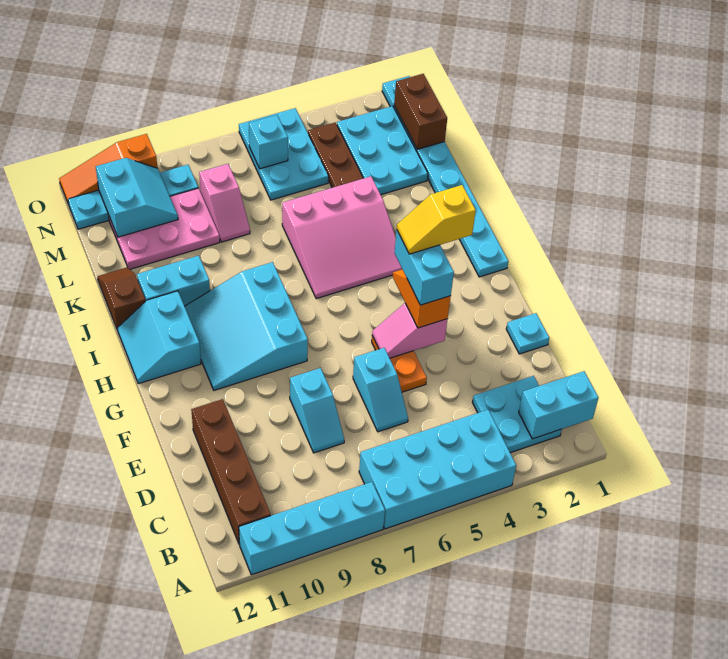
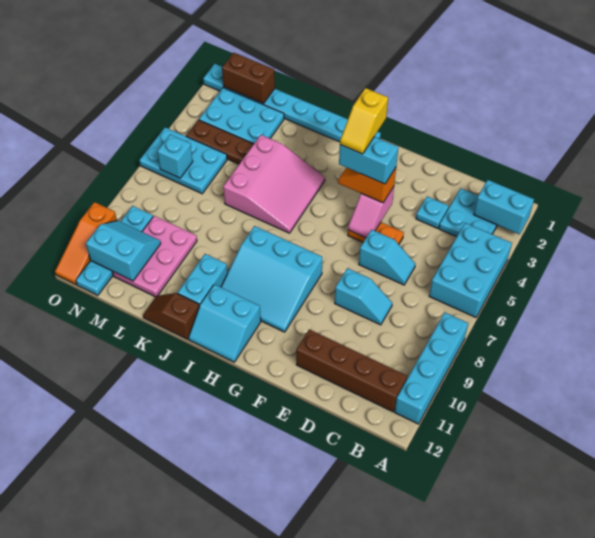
cyan 2x4 brick [359,410,516,529] -> cyan 2x3 brick [429,223,512,317]
cyan 1x2 brick [519,371,598,439] -> cyan 1x2 brick turned to [474,180,534,234]
cyan 1x1 plate [506,313,549,354] -> cyan 1x1 plate moved to [416,196,449,228]
pink 1x2 slope [199,164,250,242] -> none

